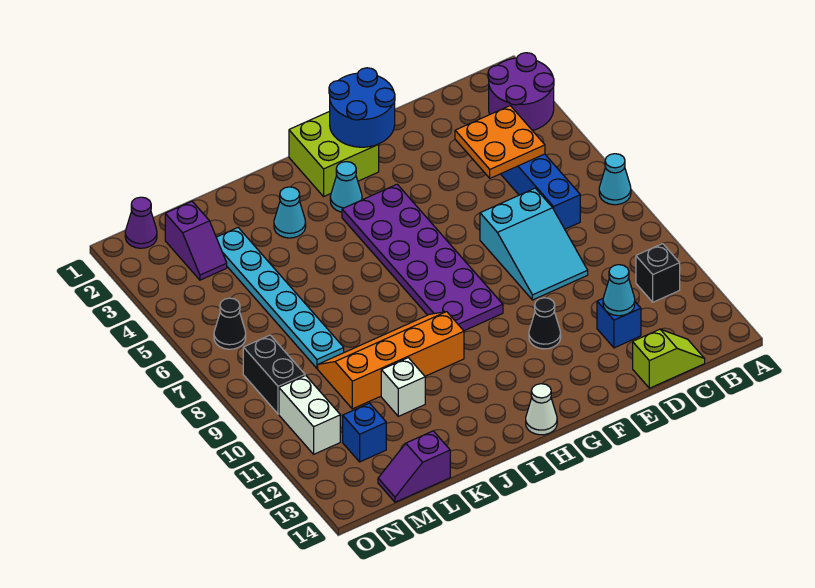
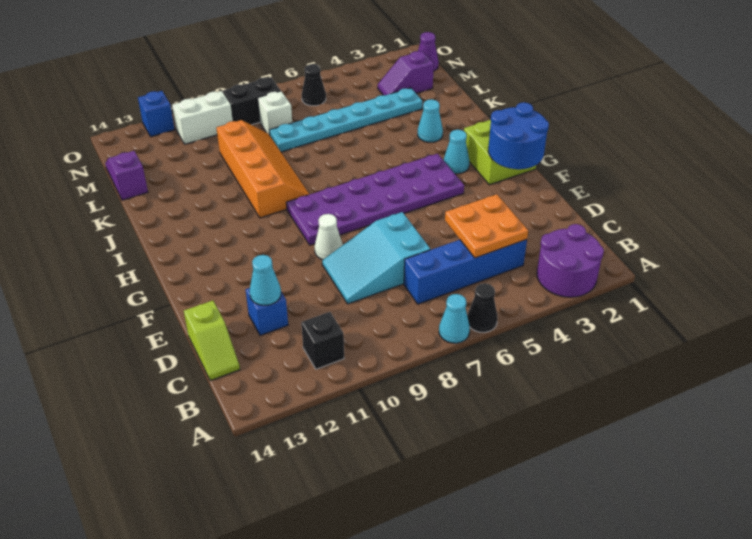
black 1x1 cone [529,298,561,349] -> black 1x1 cone moved to [467,283,498,332]
white 1x1 cone [526,384,557,435] -> white 1x1 cone moved to [315,214,343,260]
white 1x1 brick [381,358,425,416] -> white 1x1 brick moved to [258,91,292,135]
blue 1x1 brick [343,403,386,462] -> blue 1x1 brick moved to [138,91,175,137]

